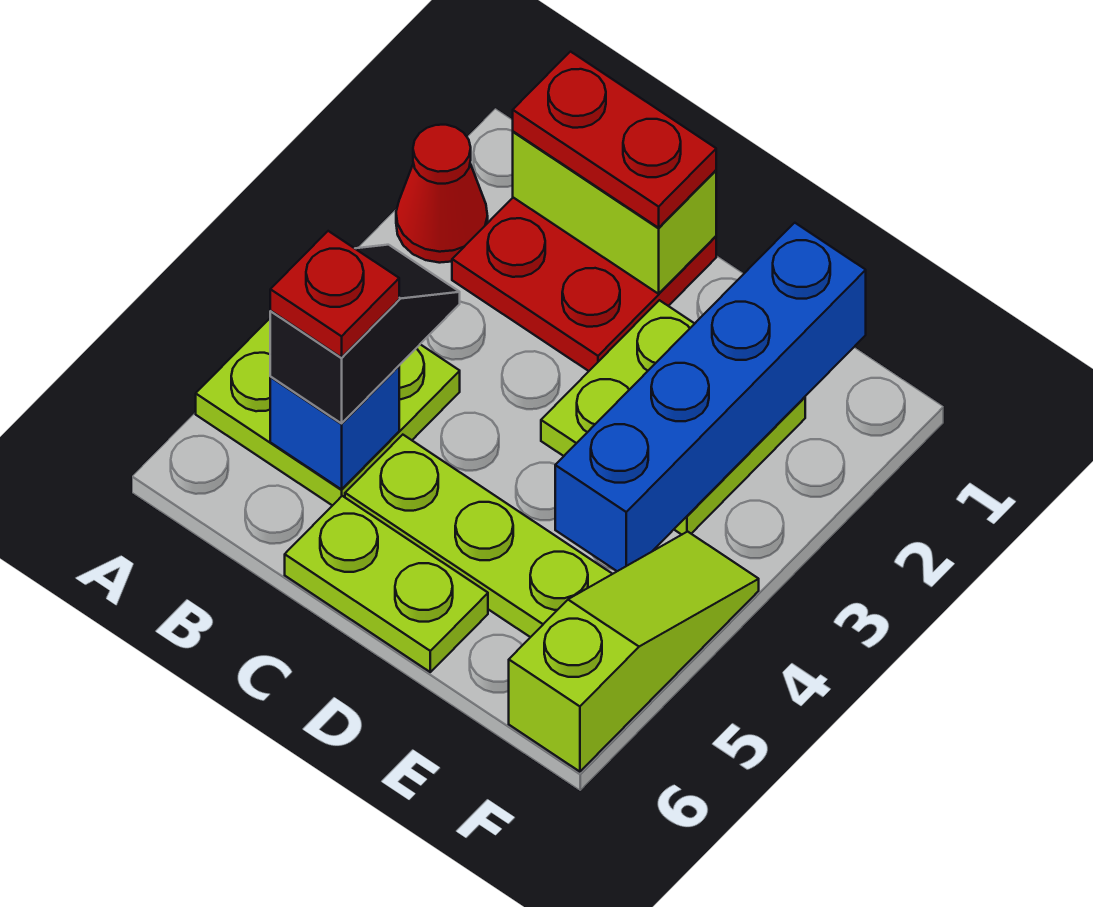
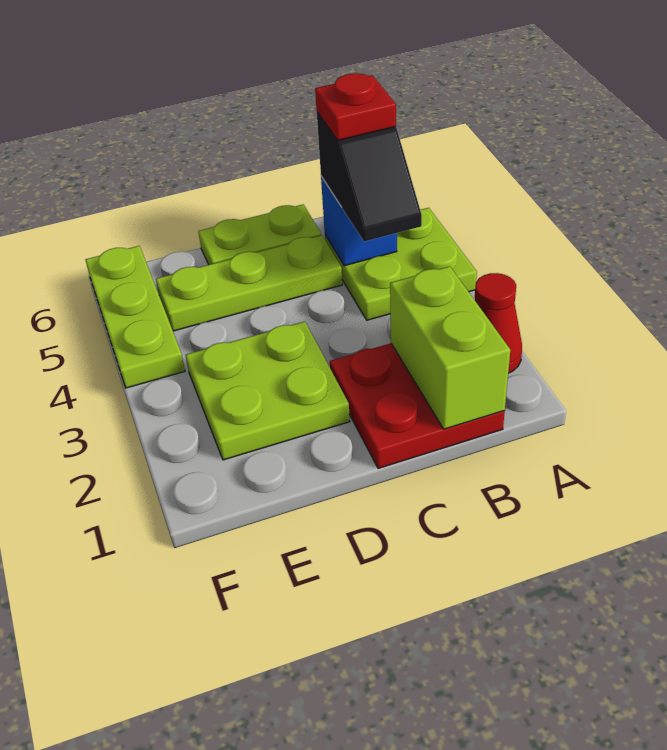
lime 1x2 brick [513,132,716,294] -> lime 1x2 brick turned to [390,266,510,429]
red 1x2 plate [513,52,716,228] -> none
blue 1x4 brick [555,223,866,571] -> none
lime 1x3 slope [509,532,759,772] -> lime 1x3 plate [86,246,185,388]

